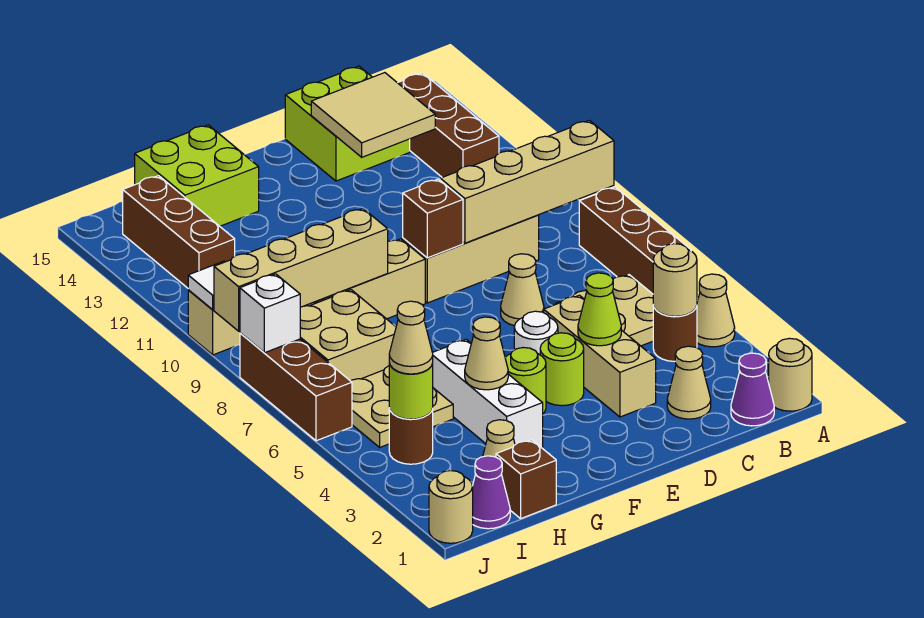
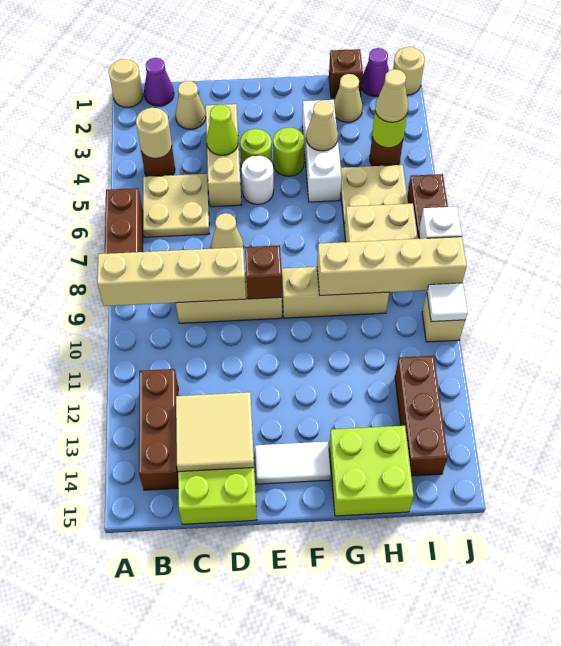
tan 1x1 cone [697,274,735,347] -> none
none -> white 1x2 tile [255,442,331,484]

